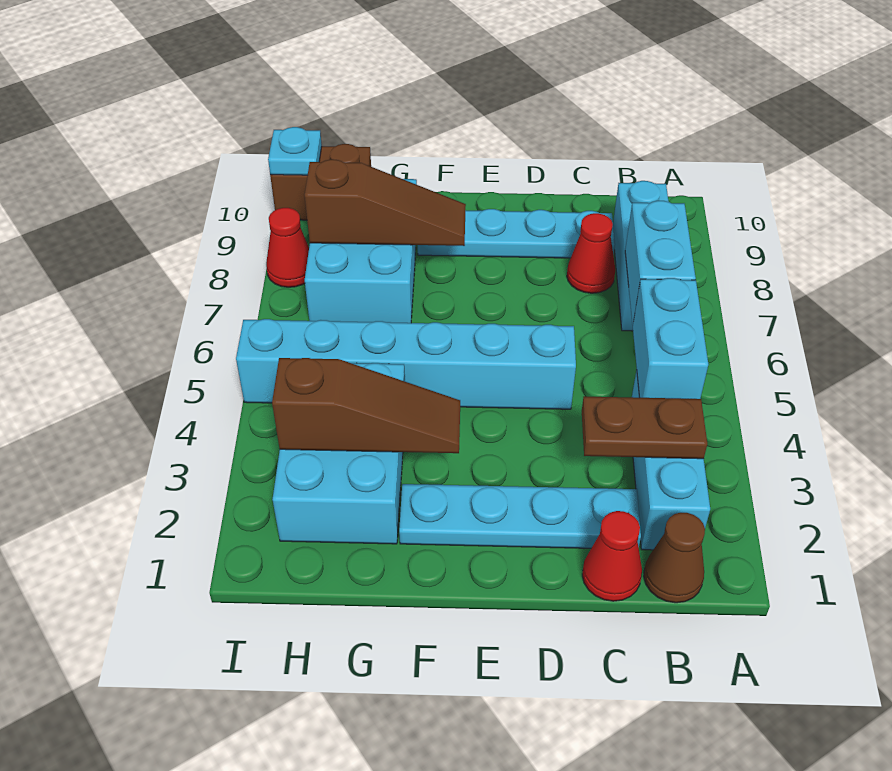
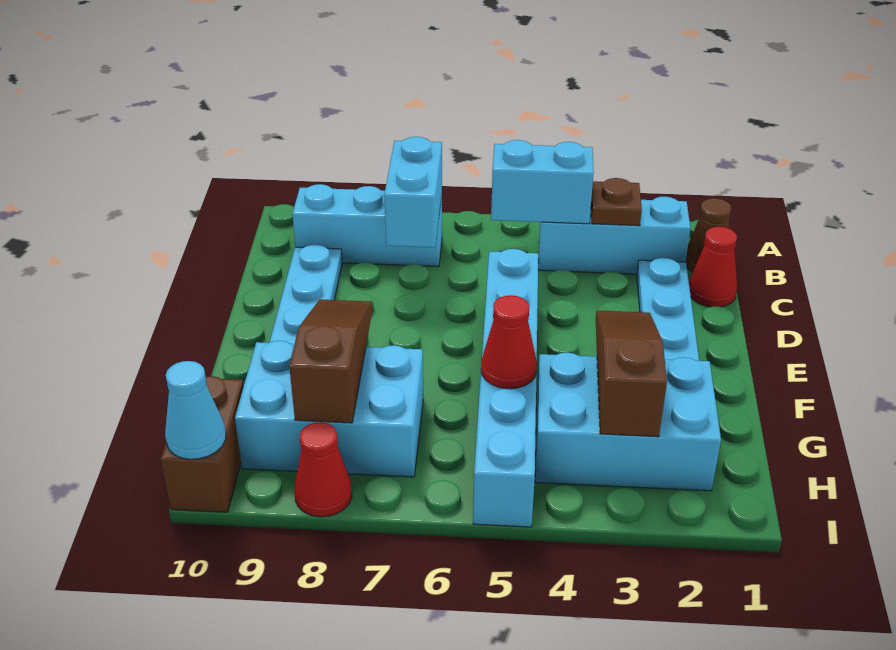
brown 1x2 plate [582,396,707,459] -> brown 1x1 plate [591,178,642,226]
cyan 1x2 brick [625,201,696,325] -> cyan 1x2 brick turned to [384,137,442,247]
red 1x1 cone [567,213,616,293] -> red 1x1 cone moved to [481,295,537,389]
cyan 1x1 plate [268,127,322,175] -> cyan 1x1 cone [165,361,226,459]

